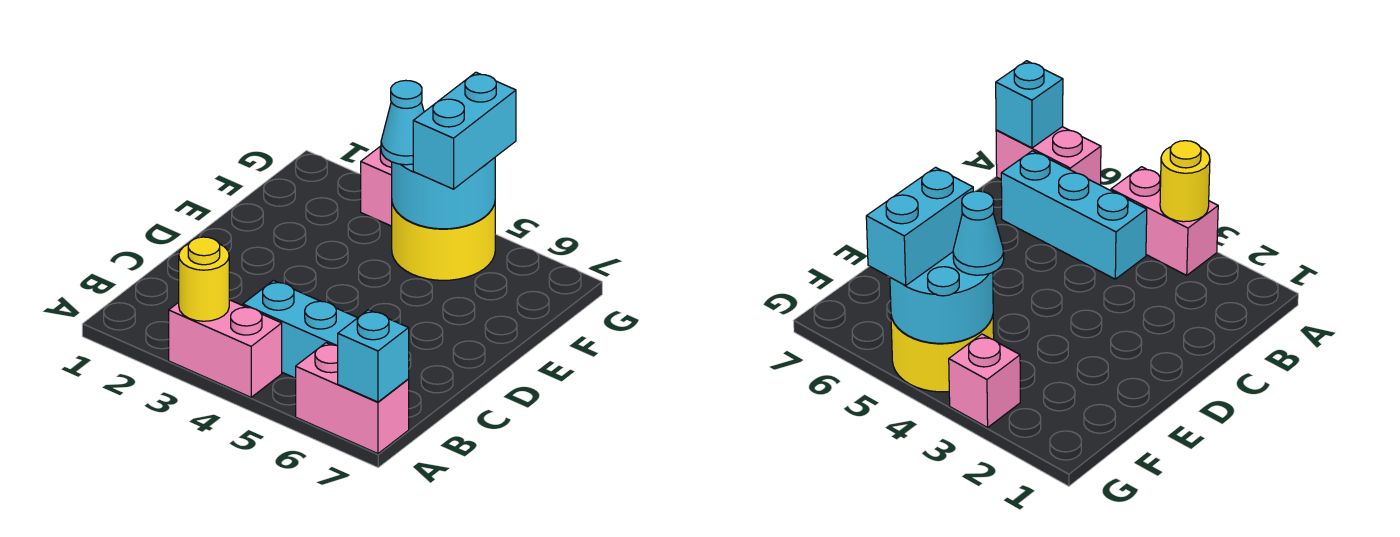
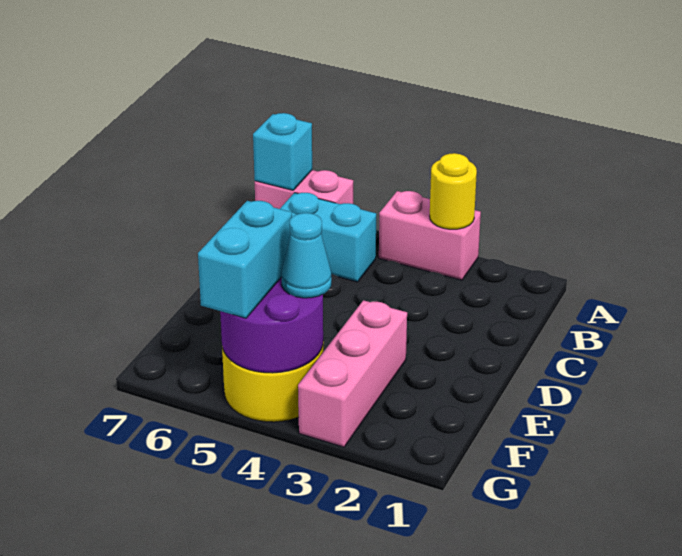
cyan 1x3 brick [243,281,357,378] -> cyan 1x2 brick [280,193,376,282]
cyan 2x2 round brick [392,158,495,229] -> purple 2x2 round brick [220,277,323,373]
pink 1x1 brick [361,146,392,226] -> pink 1x3 brick [298,300,407,447]

